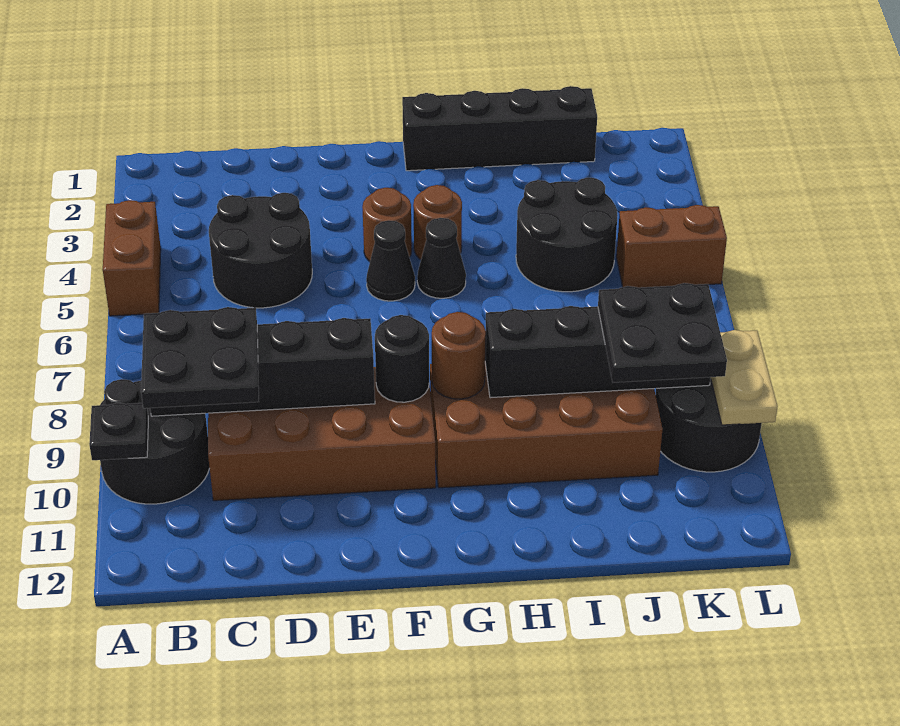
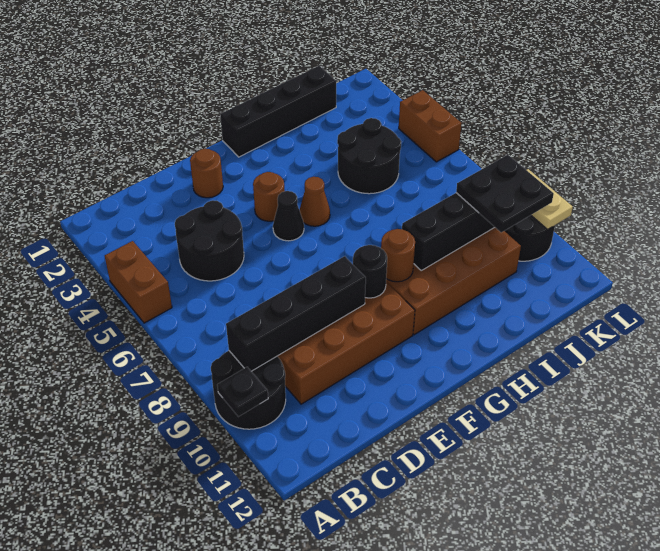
black 2x2 plate [141,307,259,408] -> none
brown 1x1 round brick [413,185,462,260] -> brown 1x1 round brick moved to [190,149,223,198]
black 1x1 cone [417,218,466,298] -> brown 1x1 cone [300,177,330,226]
brown 1x2 brick [616,205,727,288] -> brown 1x2 brick turned to [399,90,462,162]

